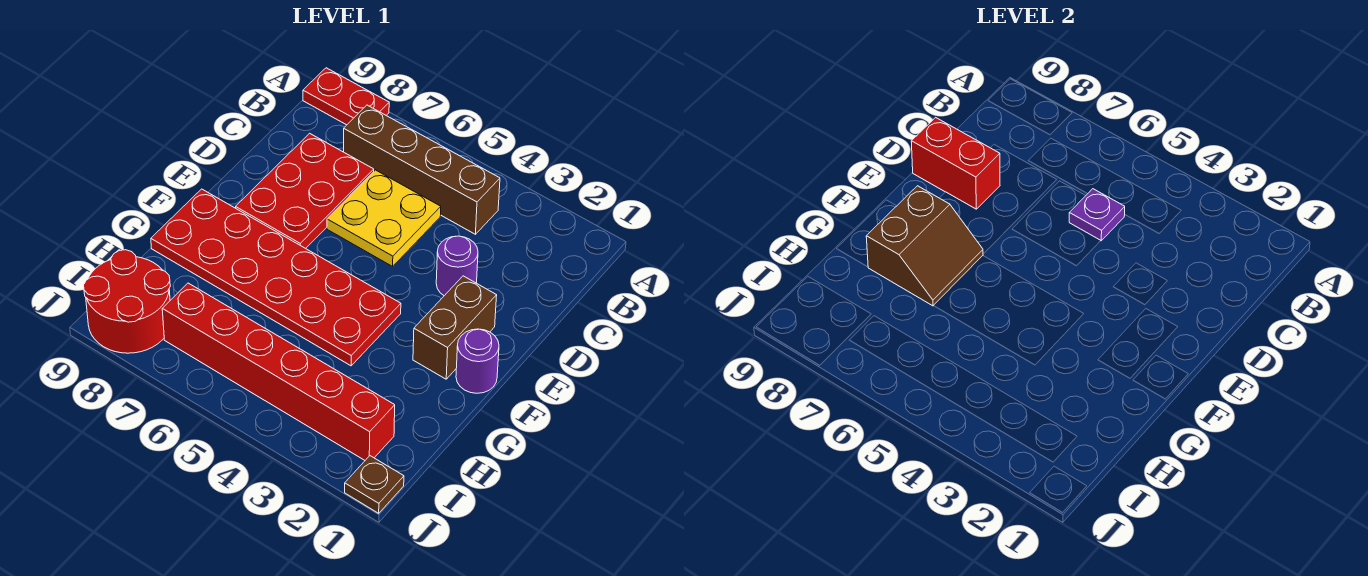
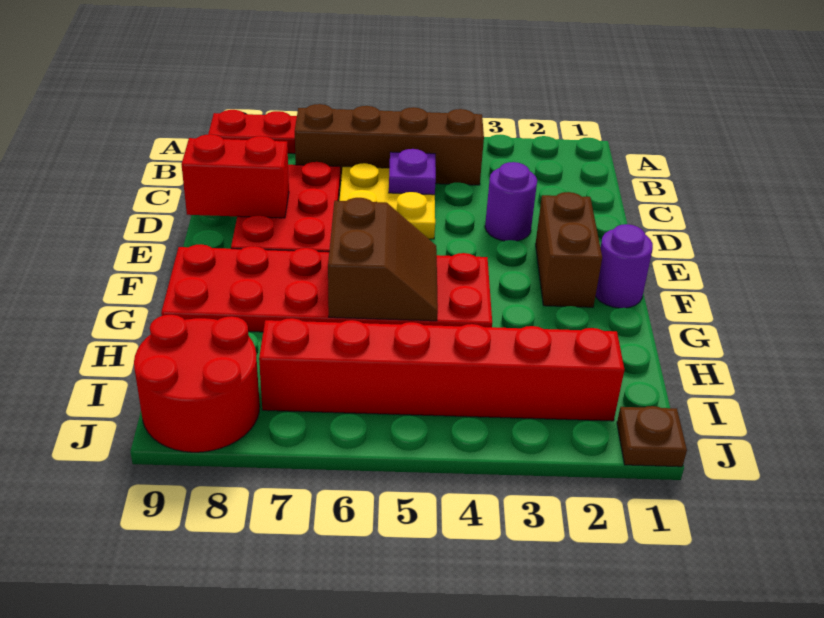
brown 2x2 slope [866,186,983,306] -> brown 2x2 slope moved to [328,198,438,321]

